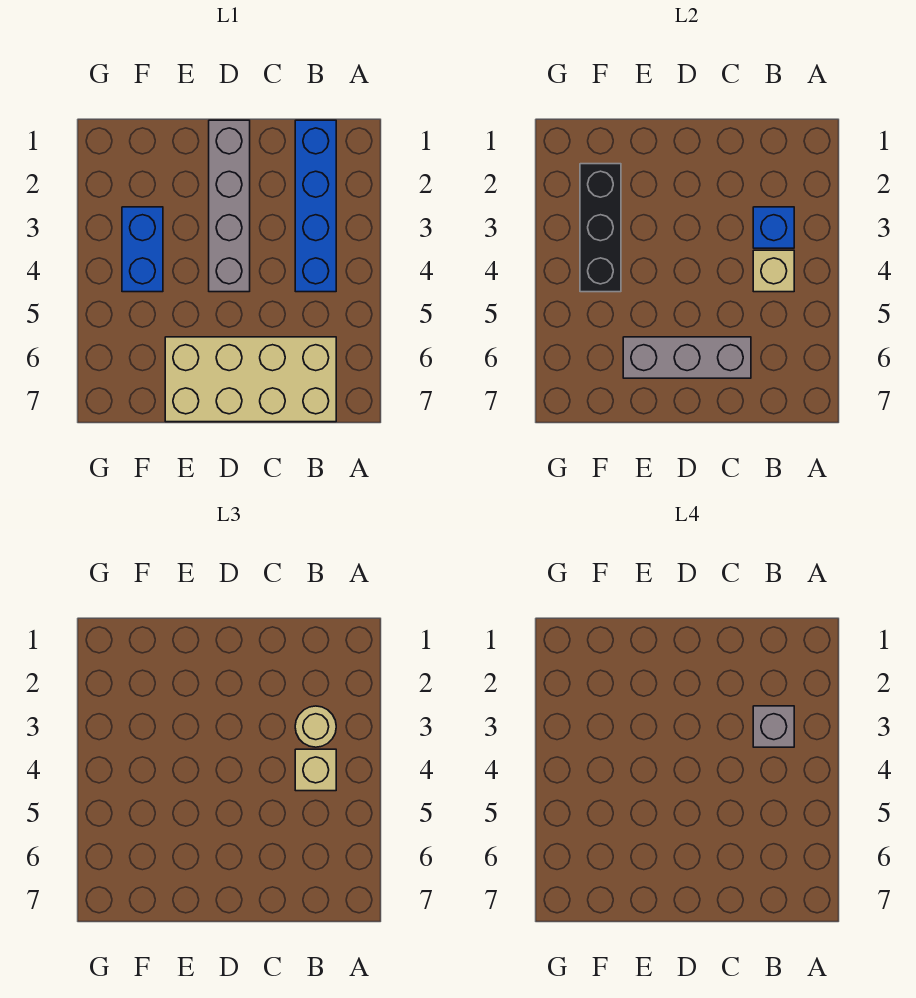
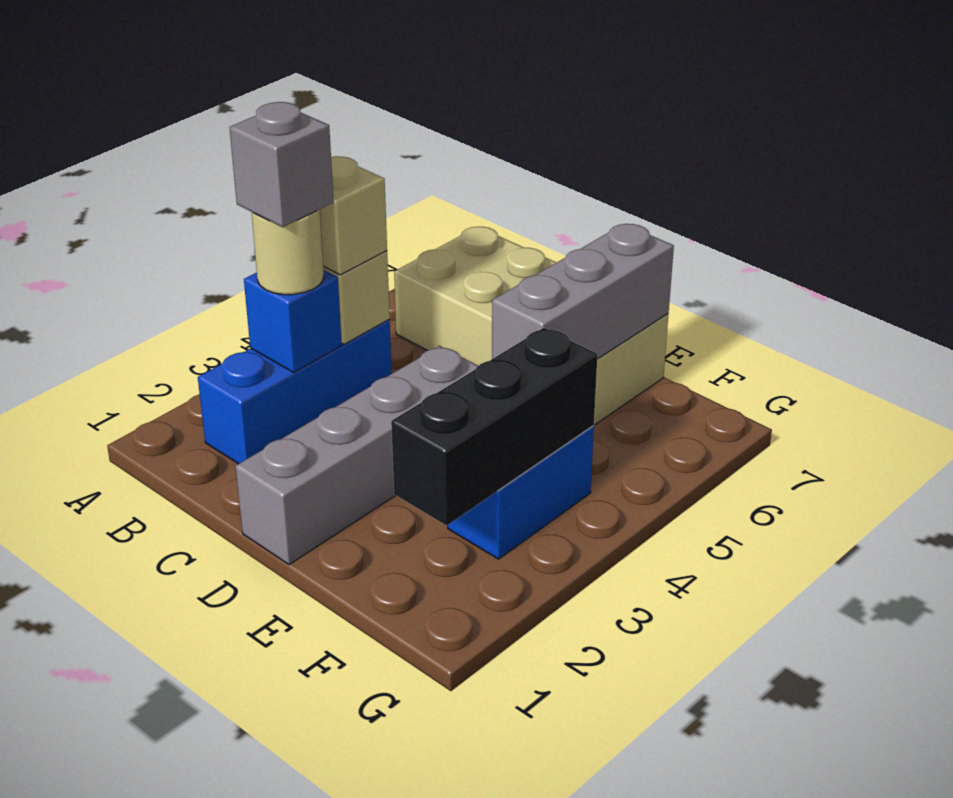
blue 1x4 brick [295,120,336,292] -> blue 1x3 brick [198,320,392,464]
grey 1x3 brick [623,337,751,378] -> grey 1x3 brick turned to [492,224,674,359]

